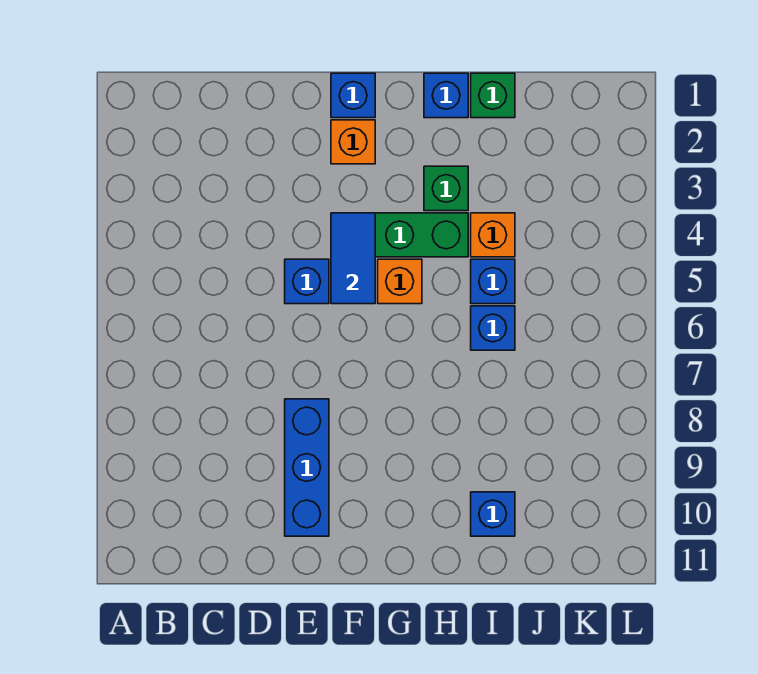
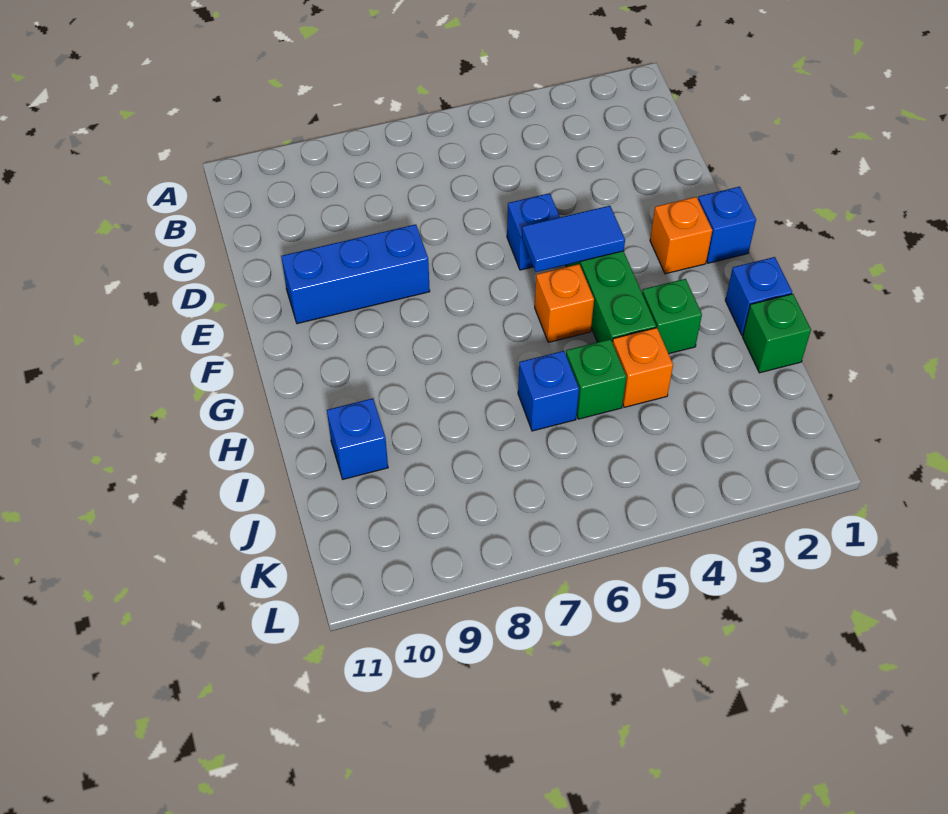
blue 1x1 brick [471,259,515,304] -> green 1x1 brick [566,339,626,419]

